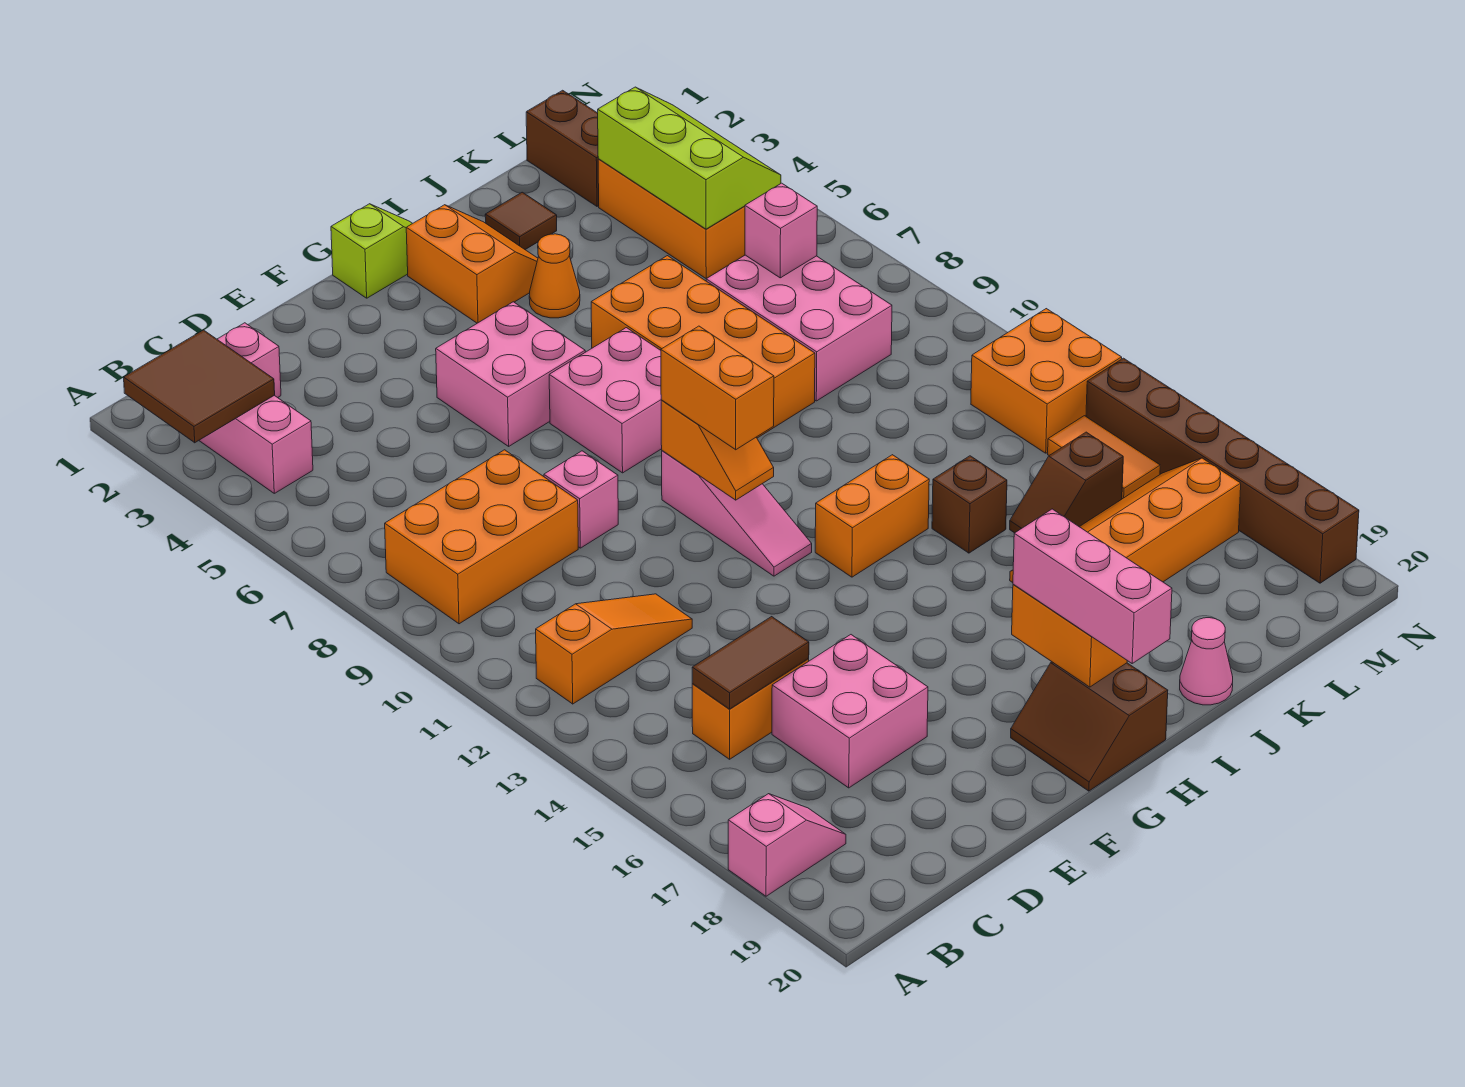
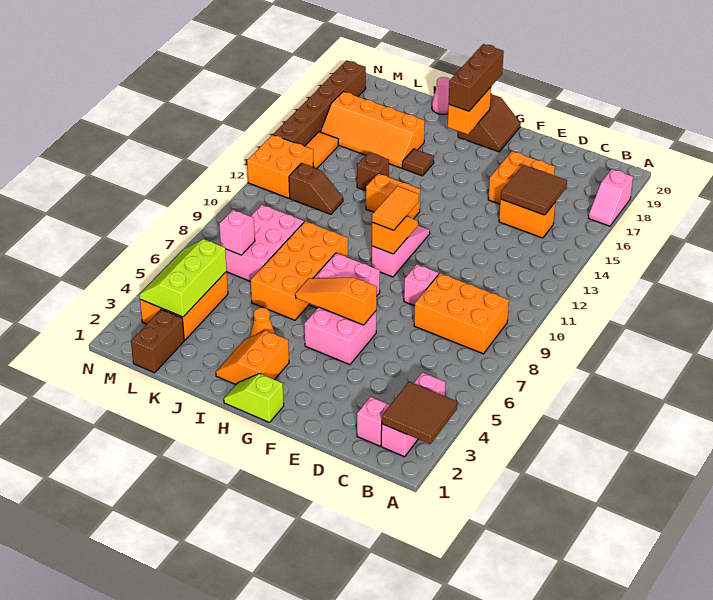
pink 1x2 slope [728,794,846,896] -> pink 1x2 slope turned to [589,169,633,226]
orange 1x3 slope [536,594,692,704] -> orange 1x3 slope moved to [295,277,377,325]
brown 1x2 tile [692,617,809,709] -> brown 2x2 tile [501,165,567,215]
pink 2x2 brick [772,635,928,788] -> orange 2x2 brick [488,151,555,204]
orange 1x2 brick [661,326,774,450] -> orange 1x2 tile [372,186,419,230]
pink 1x3 brick [1013,509,1172,663] -> brown 1x3 brick [449,44,504,111]
brown 1x1 tile [485,192,557,250] -> brown 1x1 tile moved to [402,149,434,176]
brown 1x2 slope [1010,432,1123,533] -> brown 1x2 slope moved to [289,163,343,214]

